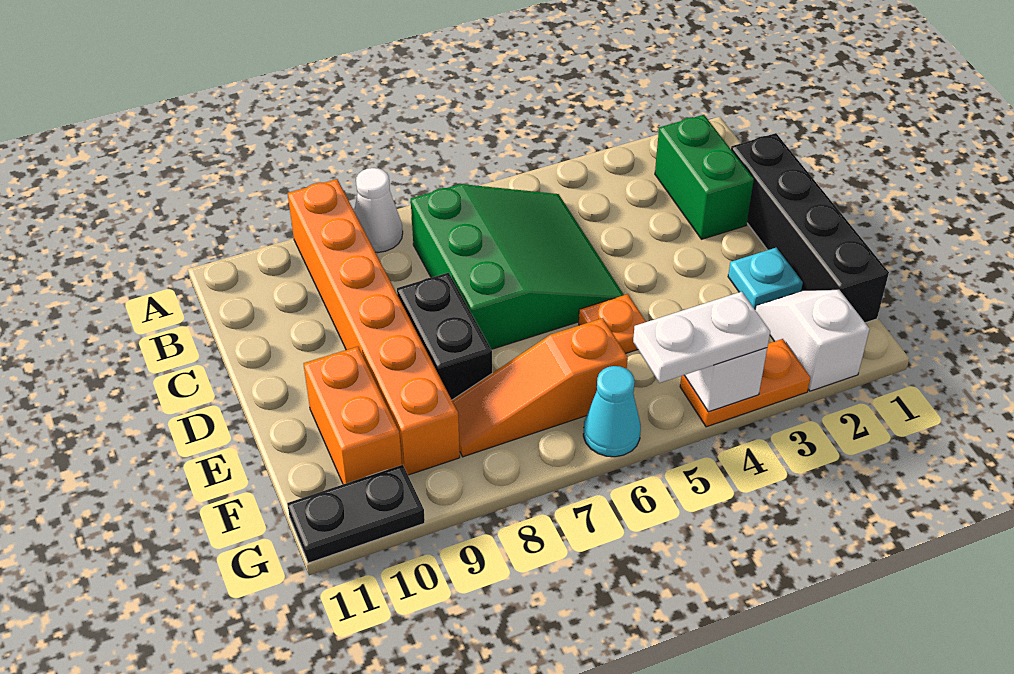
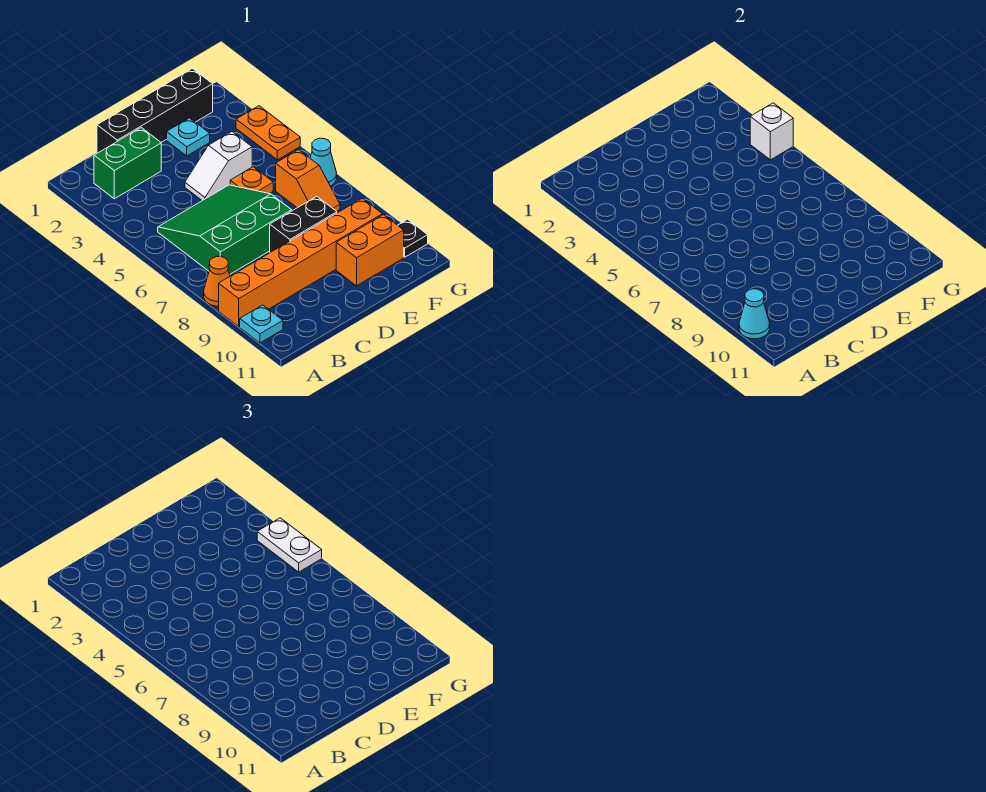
white 1x1 cone [354,168,403,253] -> orange 1x1 cone [204,257,230,306]
none -> cyan 1x1 plate [240,305,283,343]
none -> cyan 1x1 cone [739,289,770,339]
white 1x2 slope [755,290,870,391] -> white 1x2 slope moved to [185,132,252,201]
orange 1x3 slope [452,318,628,457] -> orange 1x2 slope [276,150,340,211]
black 1x2 plate [287,465,425,563] -> black 1x1 plate [398,219,428,257]

